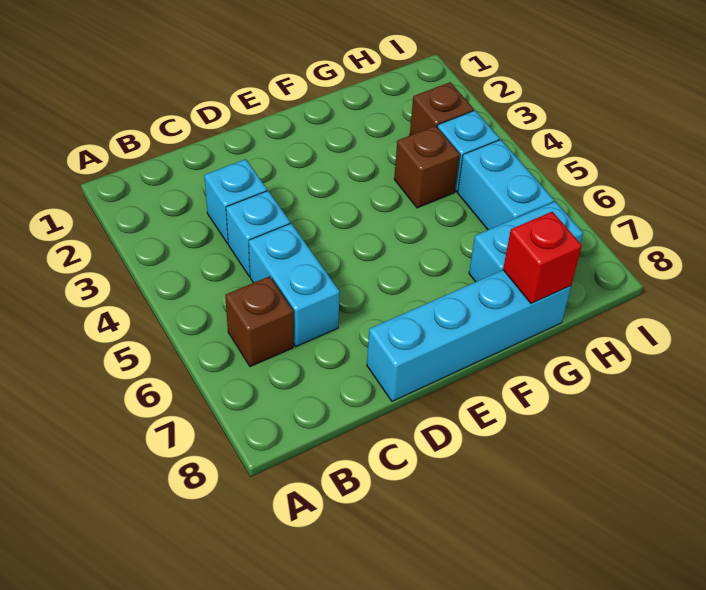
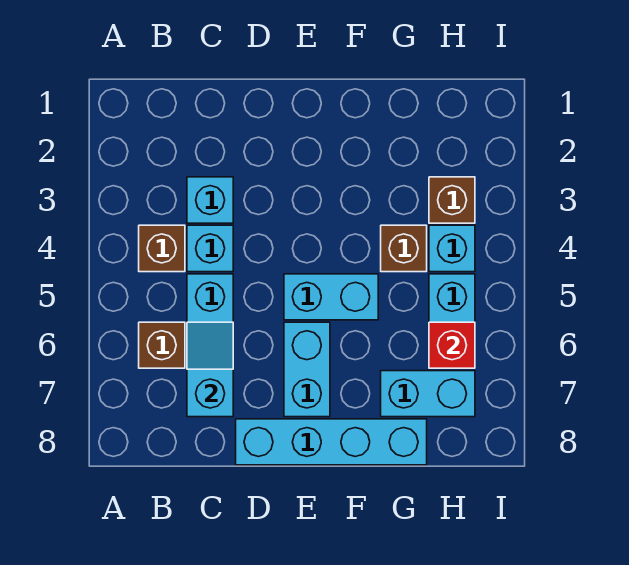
none -> brown 1x1 brick [139,225,185,272]
none -> cyan 1x2 slope [187,322,233,417]
none -> cyan 1x2 brick [284,274,378,320]
none -> cyan 1x2 brick [284,322,330,417]
red 1x1 brick [503,212,582,304] -> red 1x1 brick moved to [429,322,475,368]

